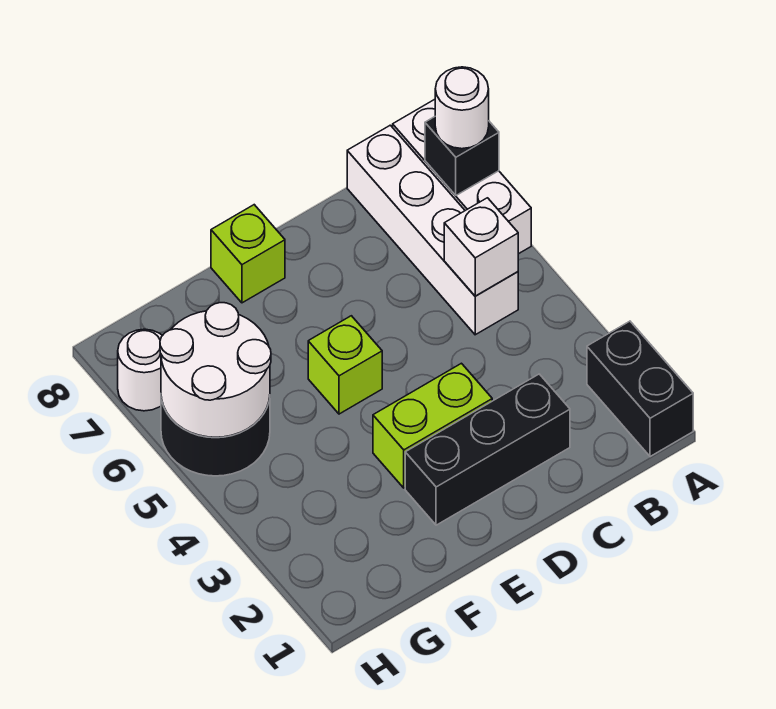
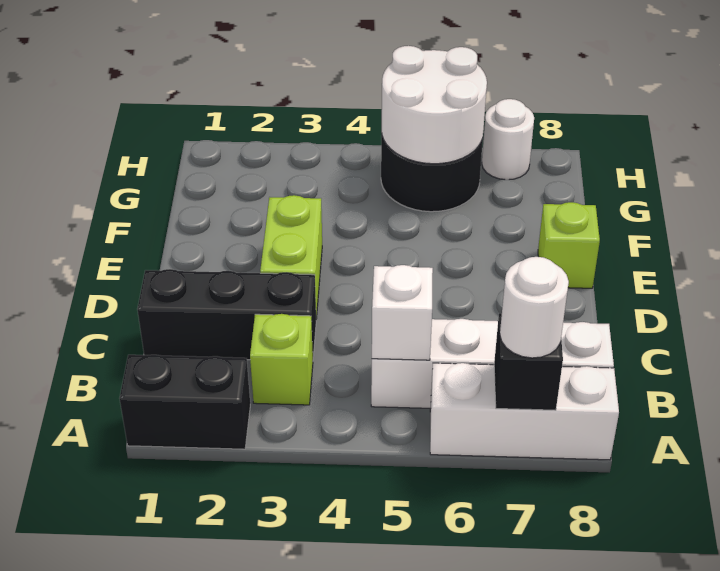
black 1x3 brick [405,374,570,525] -> black 1x3 brick turned to [137,269,316,360]
lime 1x1 brick [308,316,382,414] -> lime 1x1 brick moved to [250,314,313,405]

